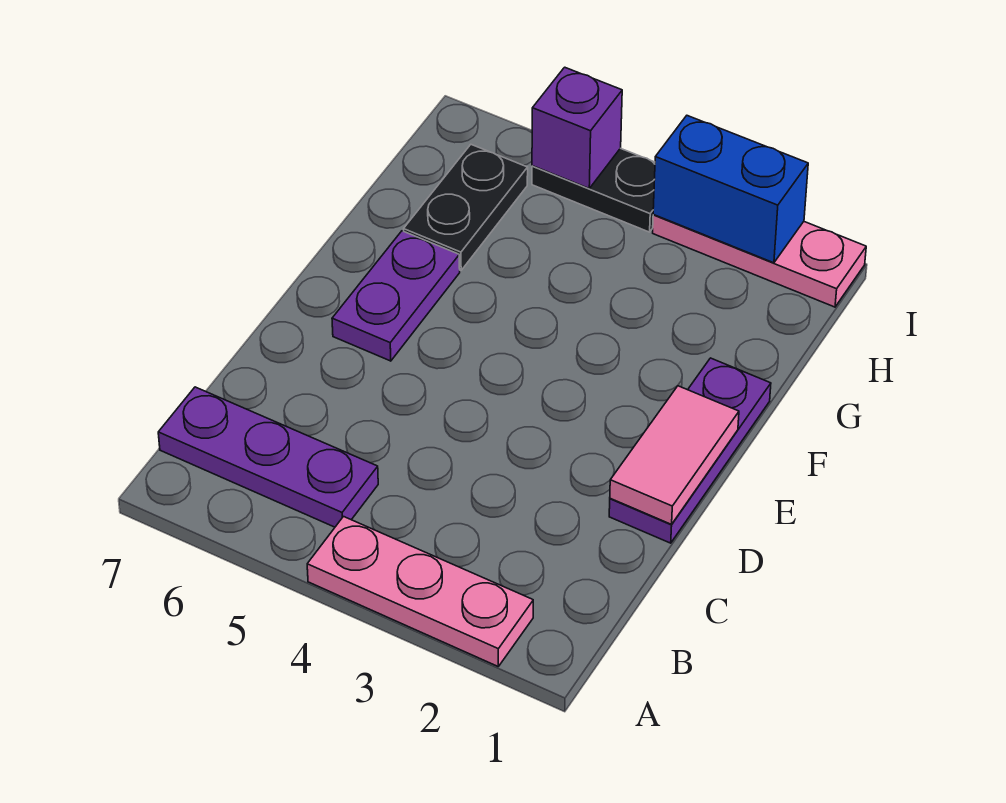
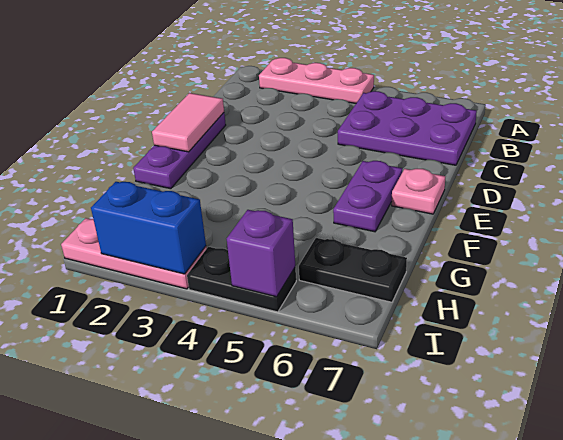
purple 1x3 plate [158,387,378,527] -> purple 2x3 plate [338,91,477,165]
none -> pink 1x1 plate [392,169,445,214]
black 1x2 plate [404,145,528,270] -> black 1x2 plate turned to [299,238,407,302]

